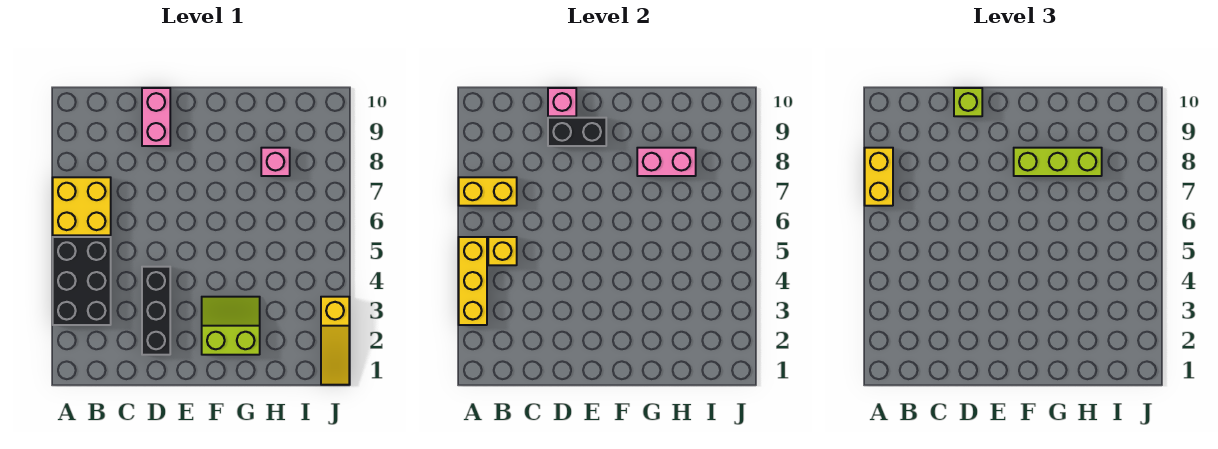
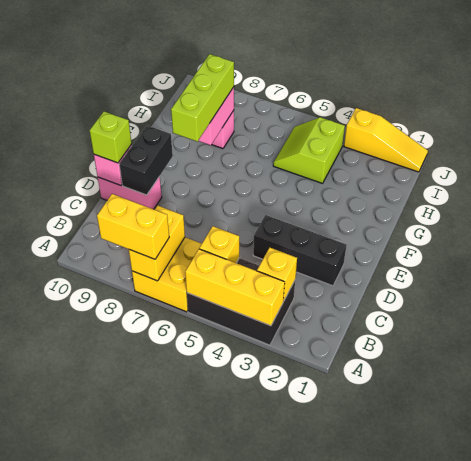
none -> yellow 1x1 brick [257,248,297,301]
lime 2x2 slope [202,297,260,355] -> lime 2x2 slope moved to [273,117,345,183]

